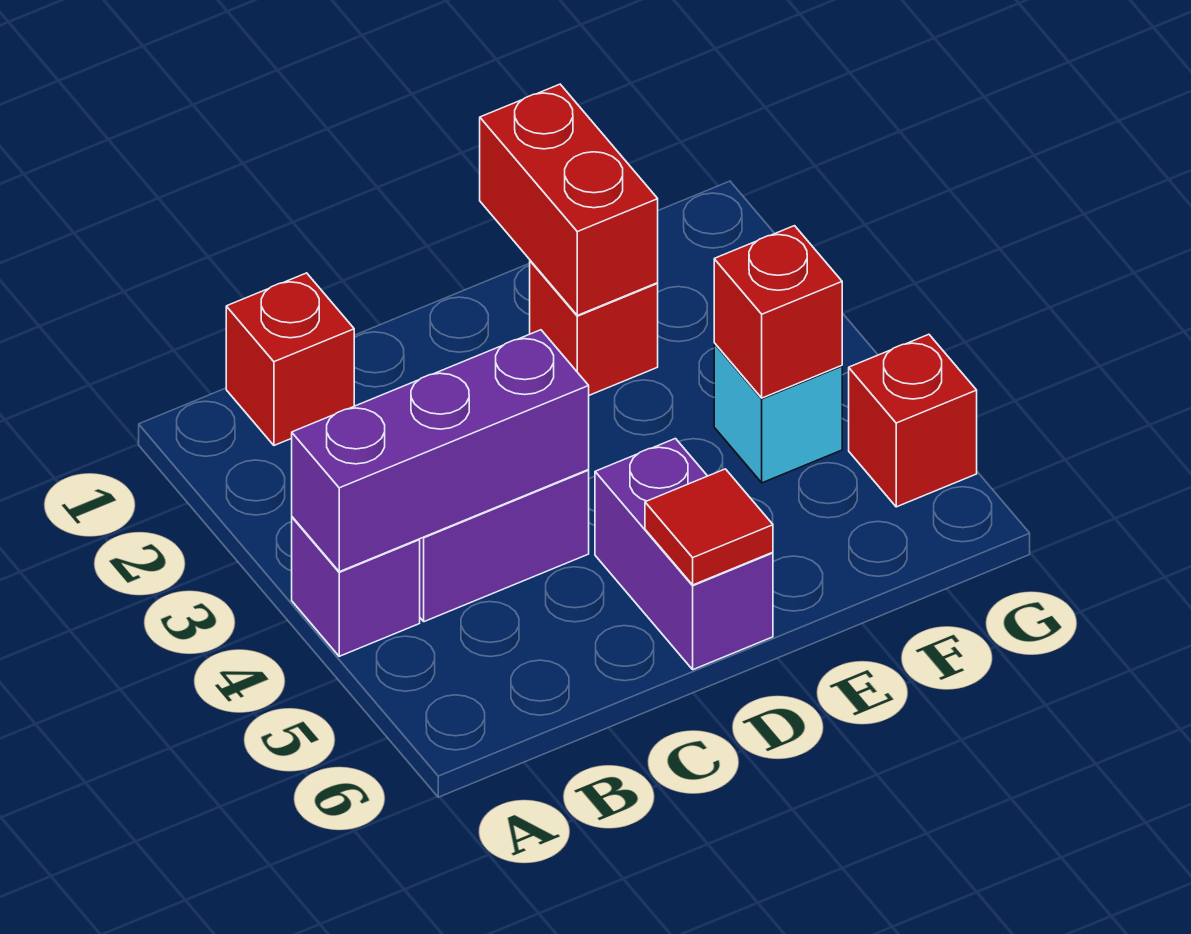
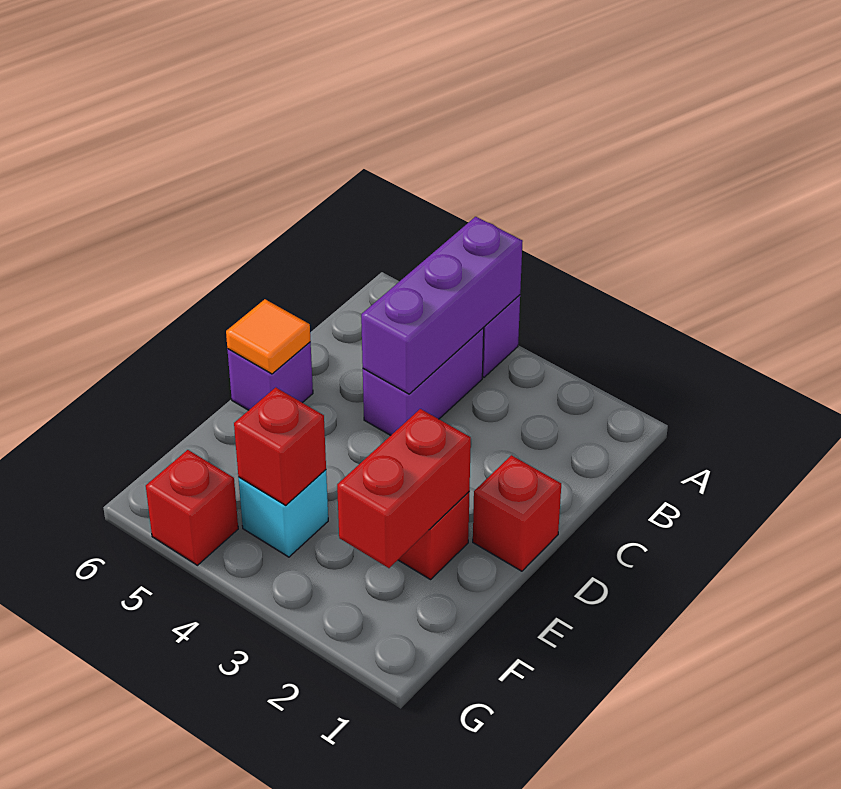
red 1x1 brick [226,273,354,445] -> red 1x1 brick moved to [473,455,561,571]
purple 1x2 brick [595,439,773,670] -> purple 1x1 brick [227,342,313,410]
red 1x1 tile [645,469,773,585] -> orange 1x1 tile [226,299,311,374]
red 1x2 brick [480,84,658,315] -> red 1x2 brick turned to [337,409,471,568]

